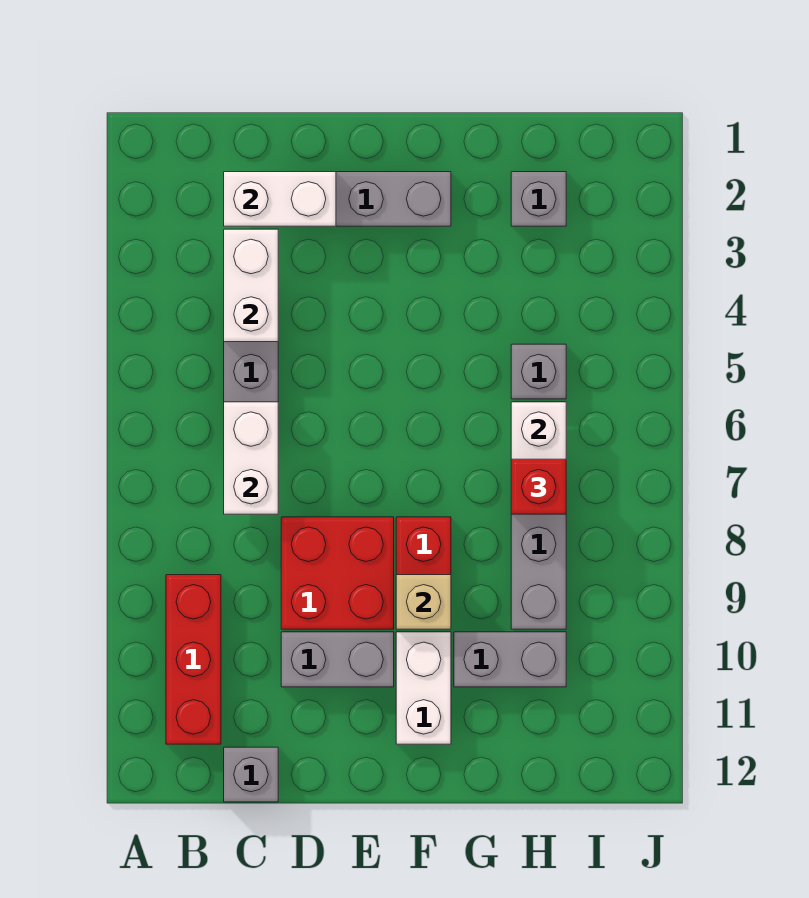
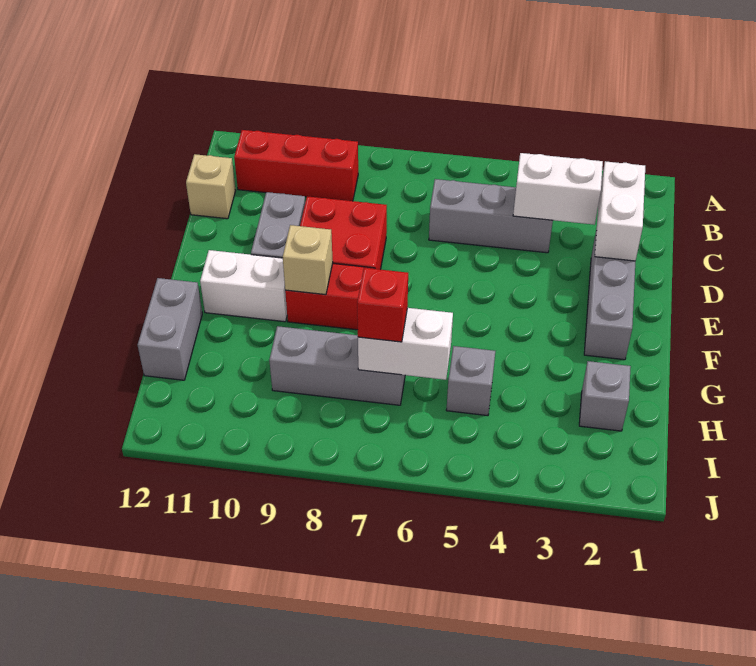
white 1x2 brick [224,402,278,514] -> none
grey 1x1 brick [224,747,278,802] -> tan 1x1 brick [186,154,236,219]
grey 1x2 brick [454,632,566,687] -> grey 1x2 brick moved to [138,278,202,380]

